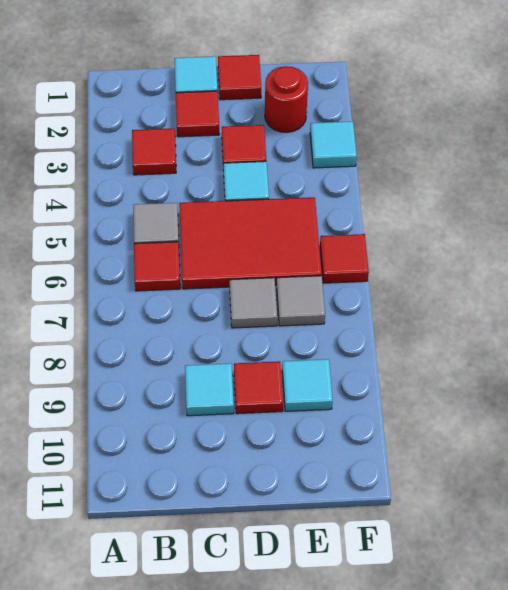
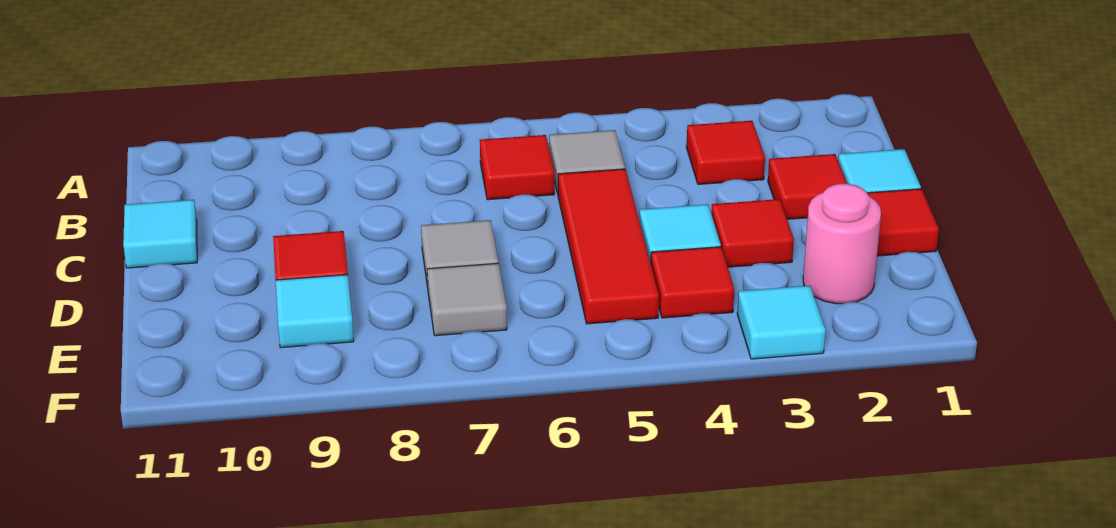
red 2x3 tile [179,197,322,289] -> red 1x3 tile [558,169,659,324]
cyan 1x1 tile [185,364,234,416] -> cyan 1x1 tile moved to [123,200,197,268]
red 1x1 round brick [265,66,308,133] -> pink 1x1 round brick [803,184,881,304]
red 1x1 tile [320,234,369,283] -> red 1x1 tile moved to [651,247,734,318]

